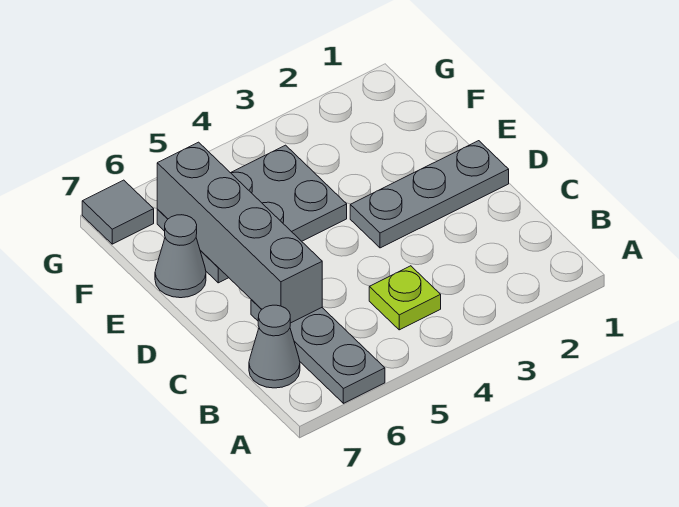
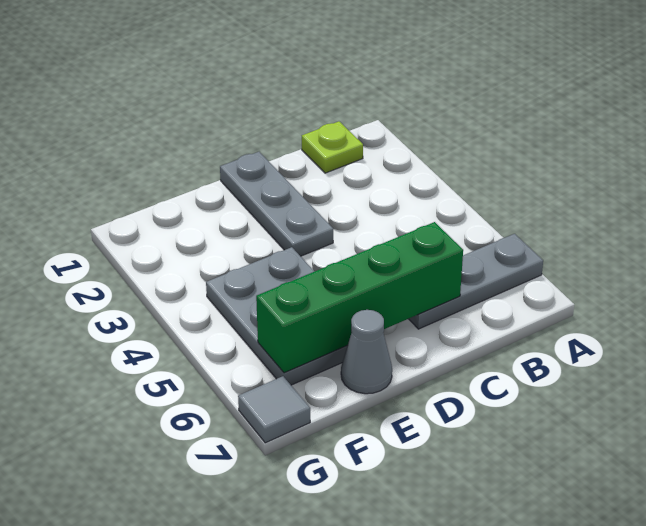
lime 1x1 plate [369,266,441,330] -> lime 1x1 plate moved to [302,121,363,173]
grey 1x1 cone [249,305,300,388] -> none
grey 1x4 brick [157,142,322,323] -> green 1x4 brick [256,222,463,373]

